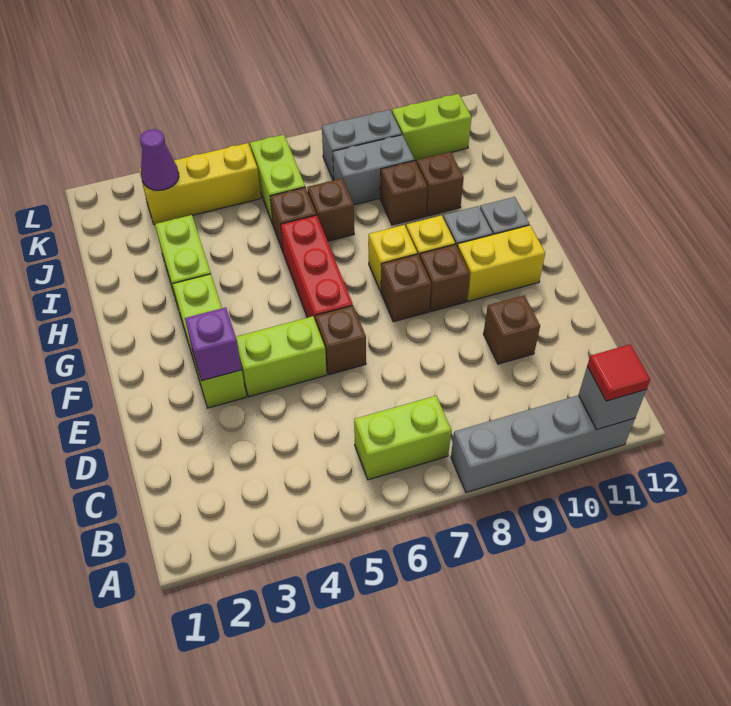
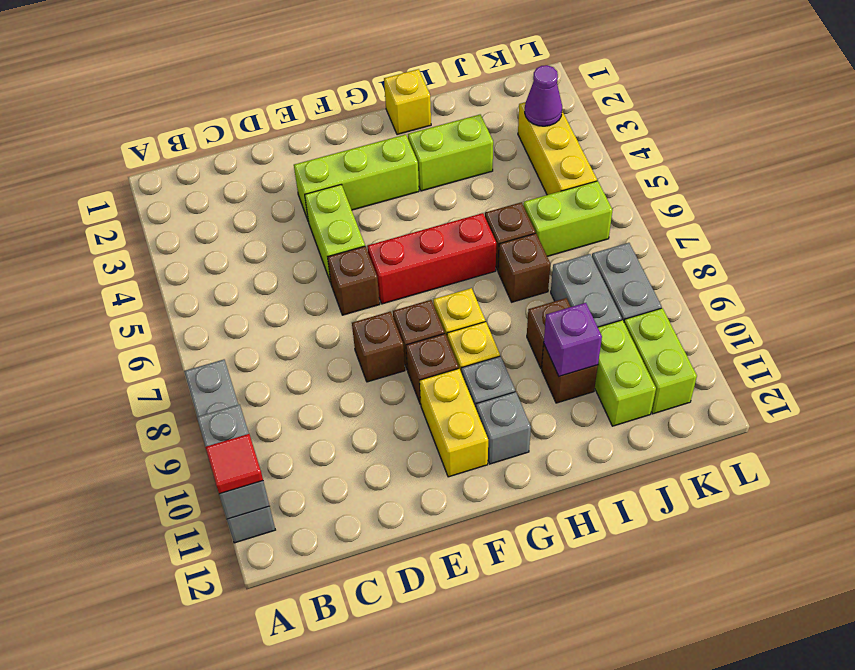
grey 1x1 brick [579,366,646,430] -> grey 1x2 brick [197,404,269,519]
lime 1x2 brick [354,396,451,480] -> lime 1x2 brick moved to [595,320,656,426]
brown 1x1 brick [483,295,540,364] -> brown 1x1 brick moved to [352,312,405,382]
purple 1x1 brick [185,307,242,381] -> purple 1x1 brick moved to [544,303,602,376]
none -> yellow 1x1 brick [384,69,431,135]

